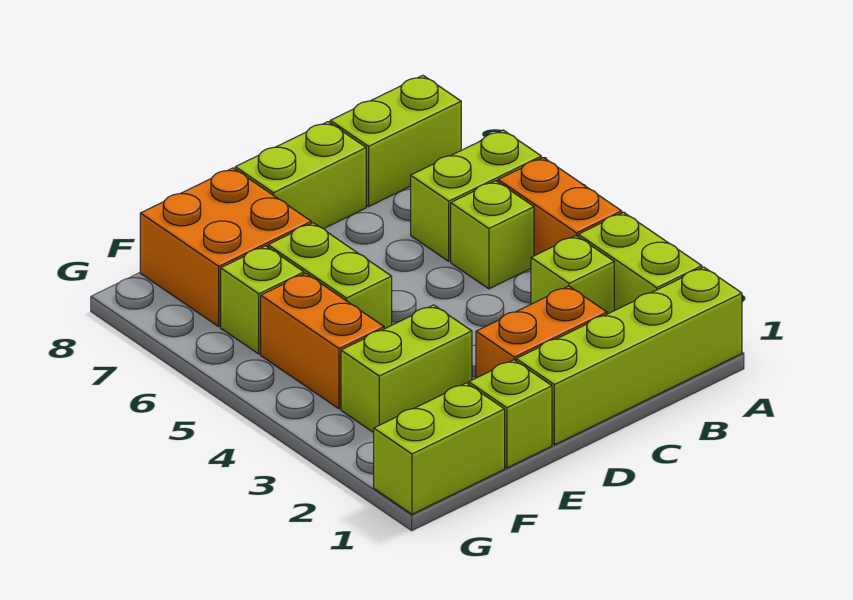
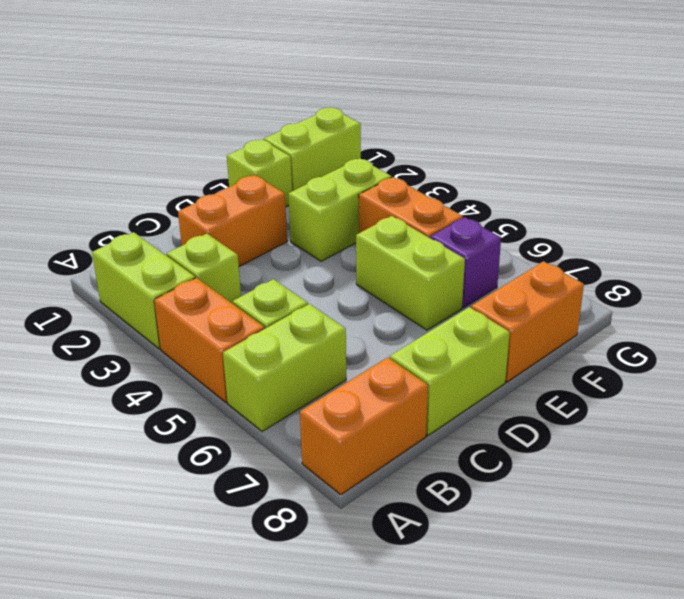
lime 1x4 brick [516,267,742,445] -> none
lime 1x2 brick [330,75,461,207] -> orange 1x2 brick [300,357,428,494]
orange 2x2 brick [140,168,311,326] -> orange 1x2 brick [471,261,584,382]
lime 1x1 brick [221,246,304,354] -> purple 1x1 brick [430,217,501,307]

